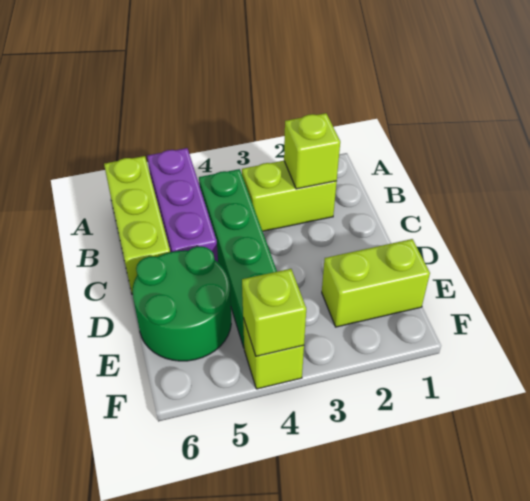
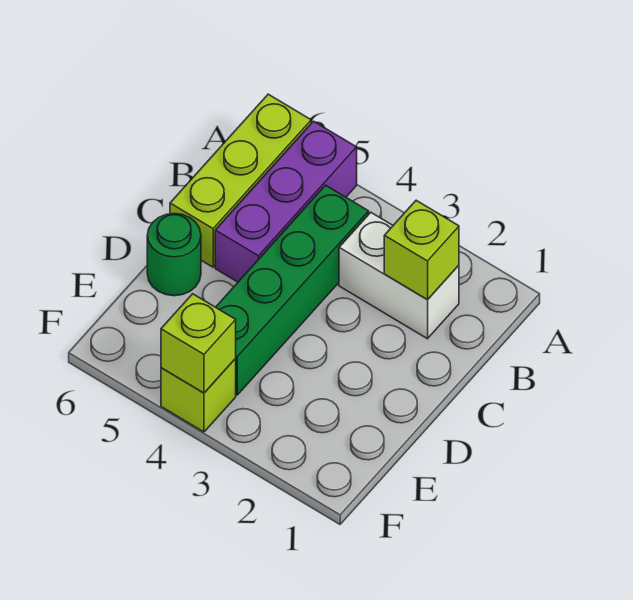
lime 1x2 brick [242,161,337,231] -> white 1x2 brick [339,213,459,339]
green 2x2 round brick [132,246,231,361] -> green 1x1 round brick [147,213,201,296]
lime 1x2 brick [322,239,430,327] -> none

